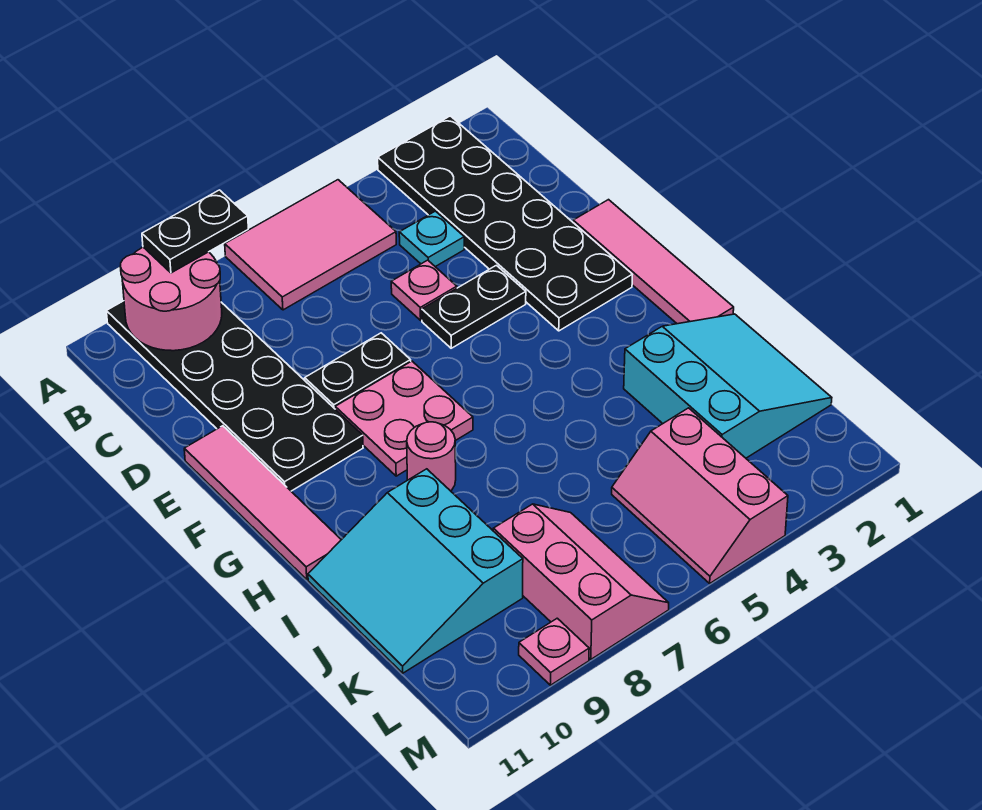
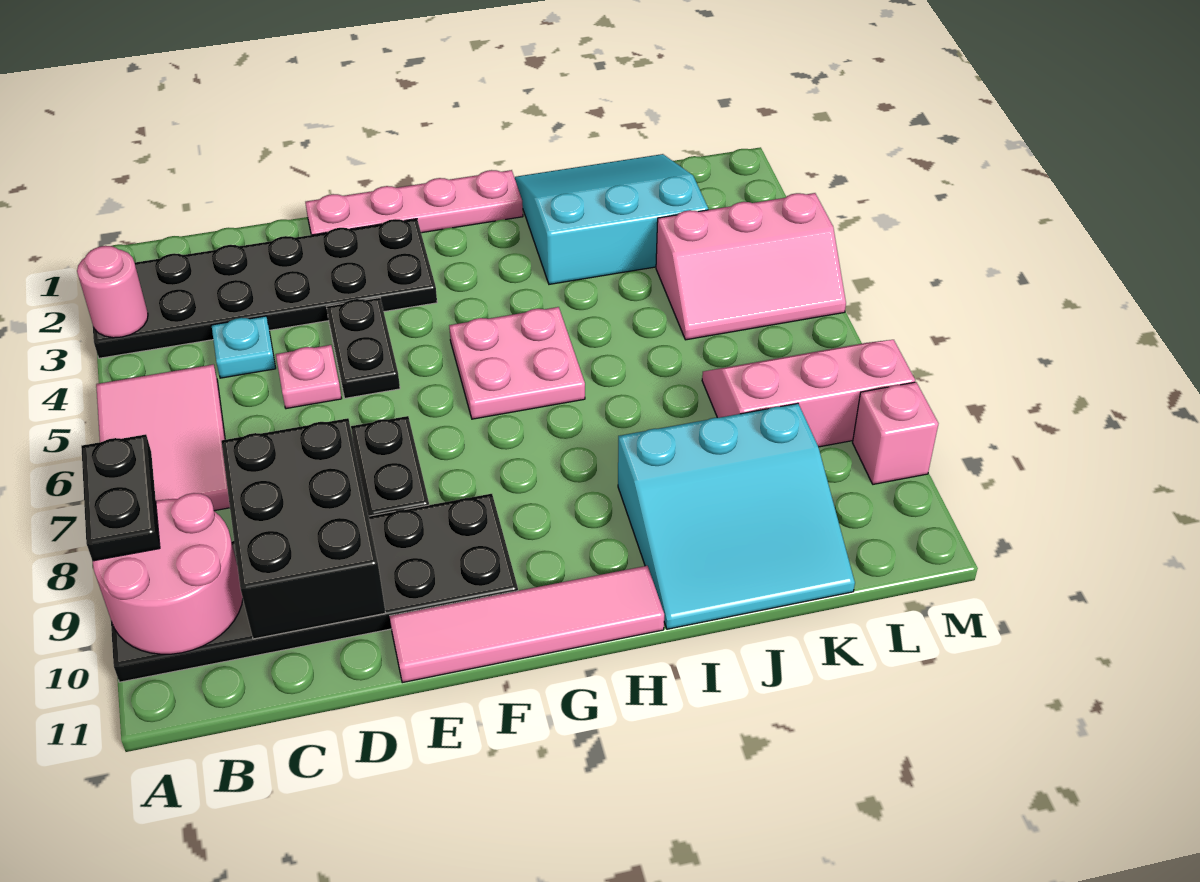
none -> black 2x3 brick [221,418,385,639]
pink 1x4 tile [573,200,734,324] -> pink 1x4 plate [305,170,523,235]
pink 2x2 plate [335,361,473,476] -> pink 2x2 plate moved to [449,307,585,419]
pink 1x1 round brick [407,422,456,491] -> pink 1x1 round brick moved to [77,246,148,338]
pink 1x1 plate [519,618,589,685] -> pink 1x1 brick [853,382,939,484]

